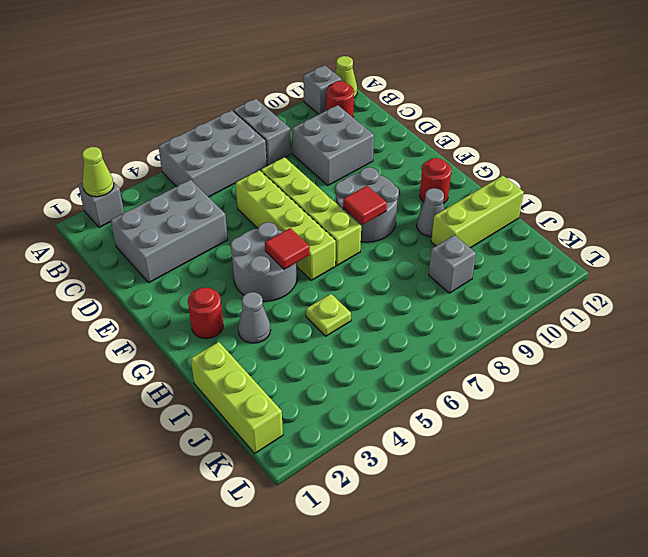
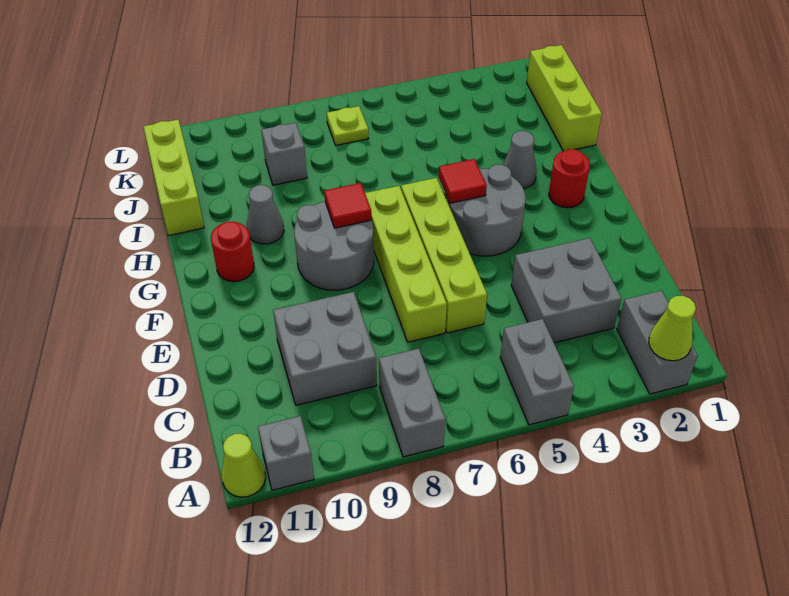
grey 1x1 brick [78,182,124,227] -> grey 1x2 brick [617,291,698,394]
grey 2x3 brick [158,110,267,197] -> grey 1x2 brick [500,319,574,425]
red 1x1 round brick [326,81,354,117] -> none
grey 2x3 brick [111,180,228,283] -> grey 2x2 brick [511,238,622,343]
lime 1x1 plate [306,294,351,336] -> lime 1x1 plate moved to [327,106,369,145]
lime 1x3 brick [431,176,524,248] -> lime 1x3 brick turned to [143,120,204,236]

